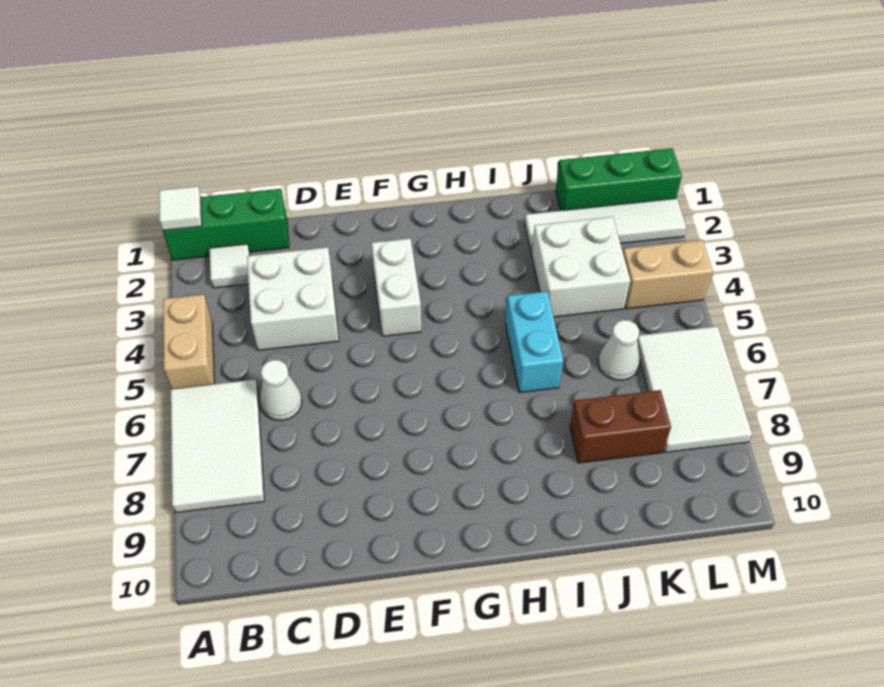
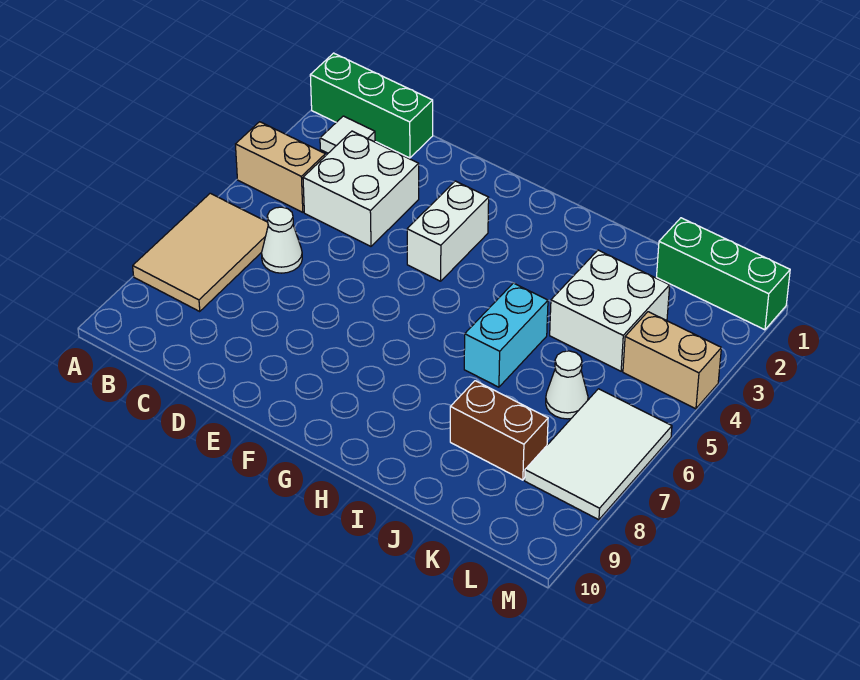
white 1x1 tile [159,186,202,230] -> none
tan 1x2 brick [163,294,215,389] -> tan 1x2 brick turned to [235,122,325,212]
white 2x3 tile [171,380,264,512] -> tan 2x3 tile [133,193,268,311]
white 1x4 tile [525,198,686,253] -> none

